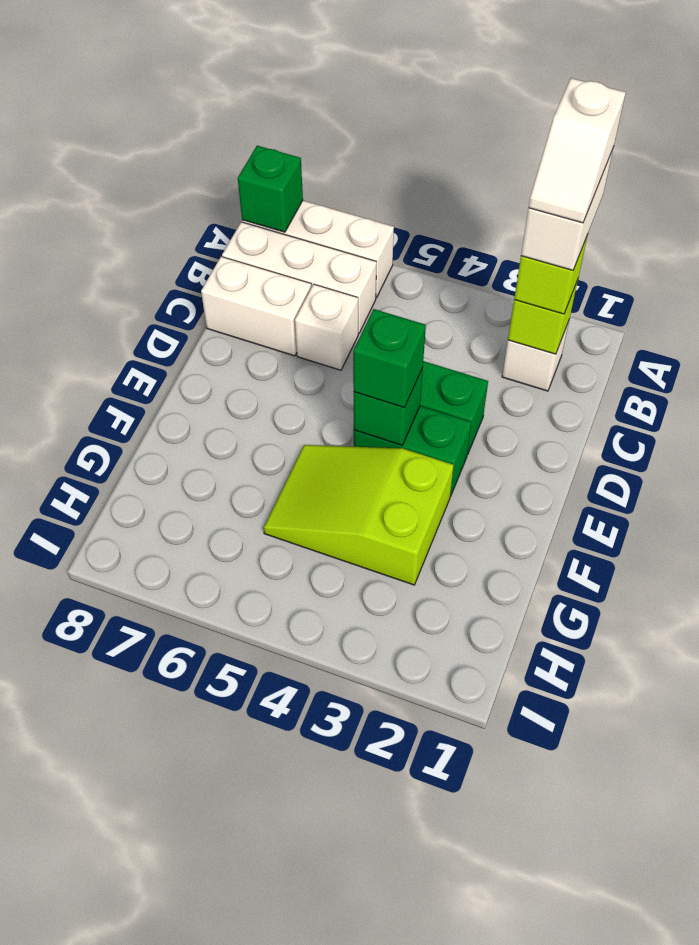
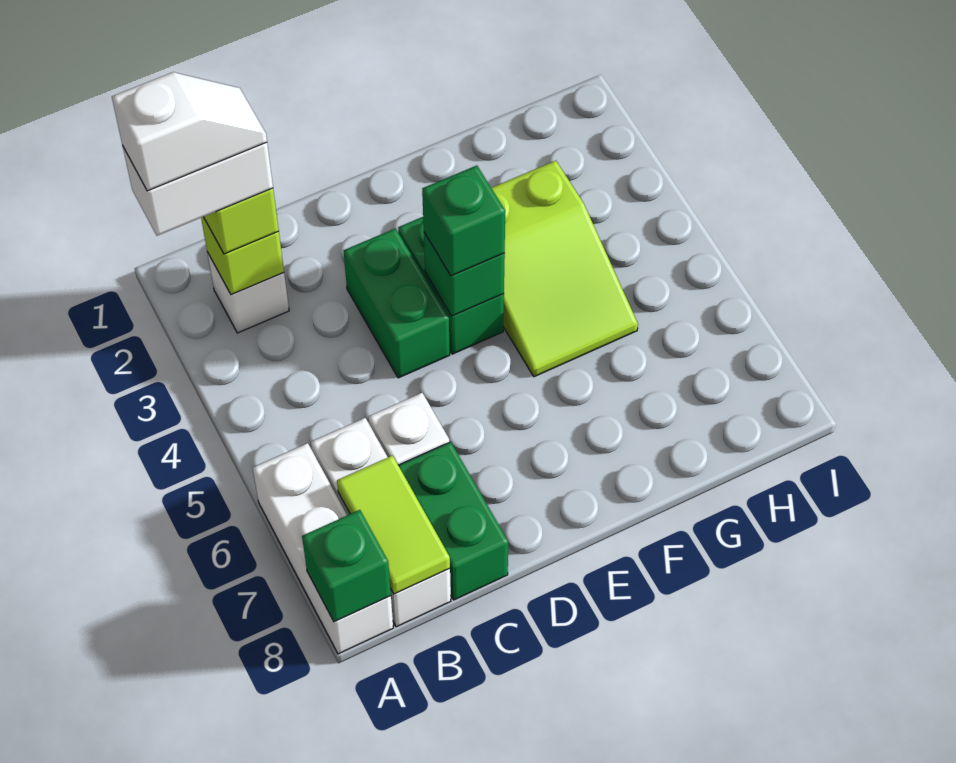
none -> lime 1x2 tile [337,456,450,594]
white 1x2 brick [201,257,311,356] -> green 1x2 brick [398,442,508,600]

